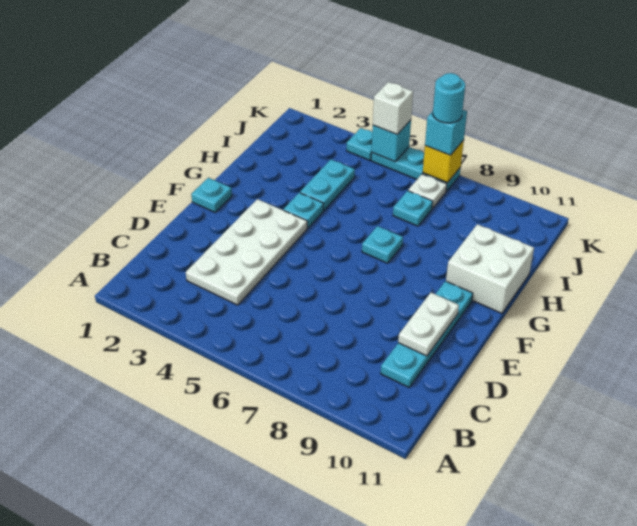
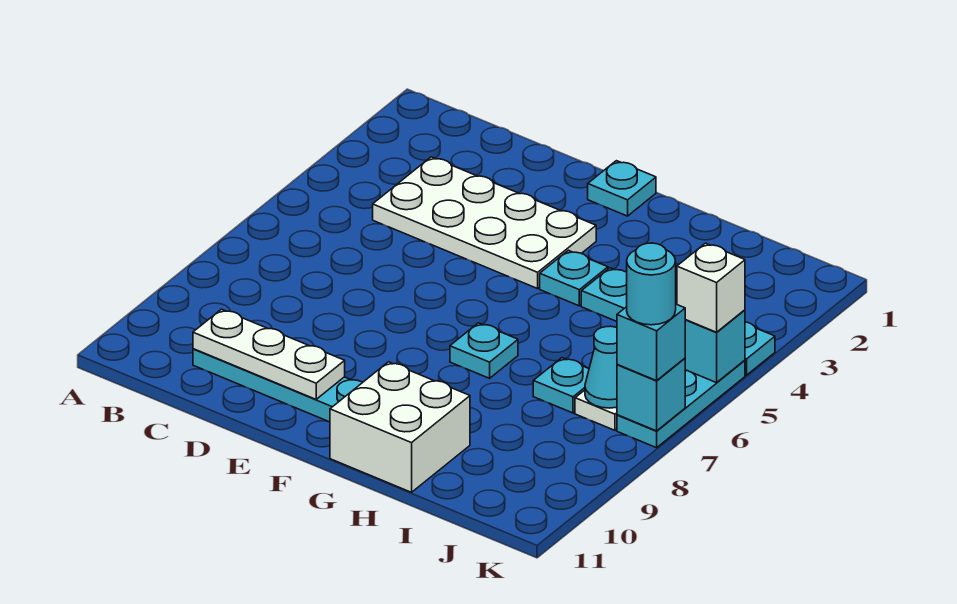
white 1x2 plate [398,293,459,356] -> white 1x3 plate [193,309,345,399]
none -> cyan 1x1 cone [585,326,617,408]
yellow 1x1 brick [423,140,464,183] -> cyan 1x1 brick [617,358,685,431]

